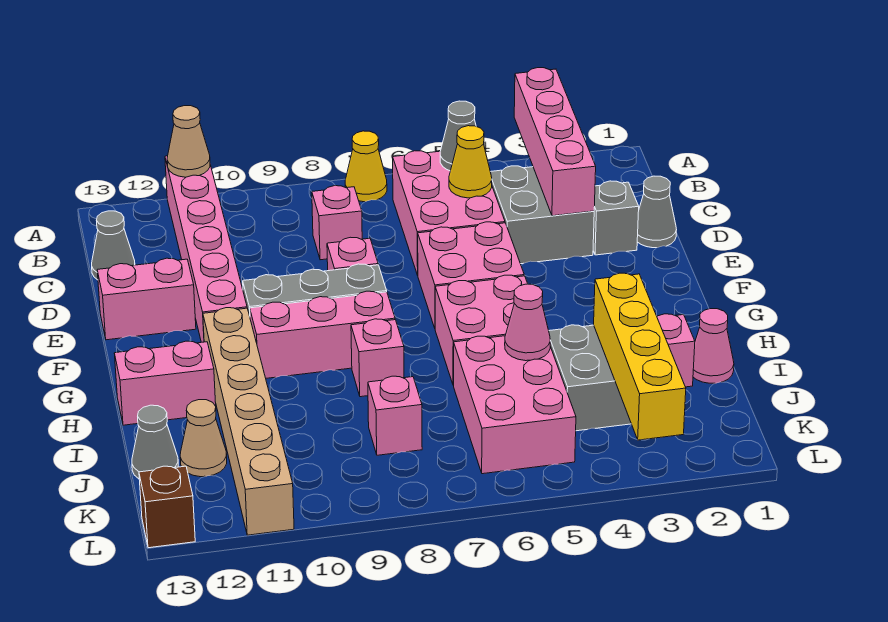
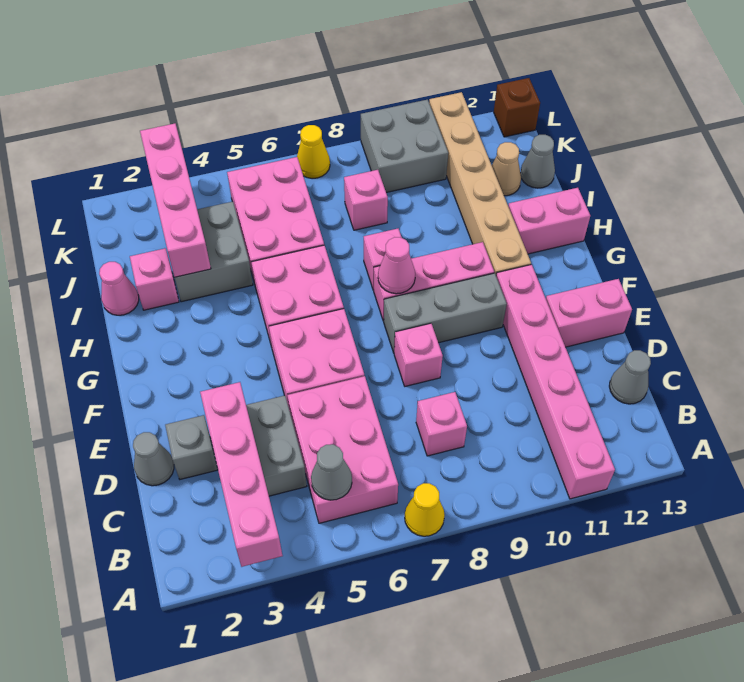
tan 1x1 cone [167,106,210,177] -> none
yellow 1x1 cone [449,126,492,198] -> yellow 1x1 cone moved to [297,125,330,178]
yellow 1x4 brick [594,273,686,440] -> pink 1x4 brick [140,123,211,277]
pink 1x1 cone [505,284,550,361] -> pink 1x1 cone moved to [378,237,415,294]
none -> grey 2x2 brick [361,100,448,193]

